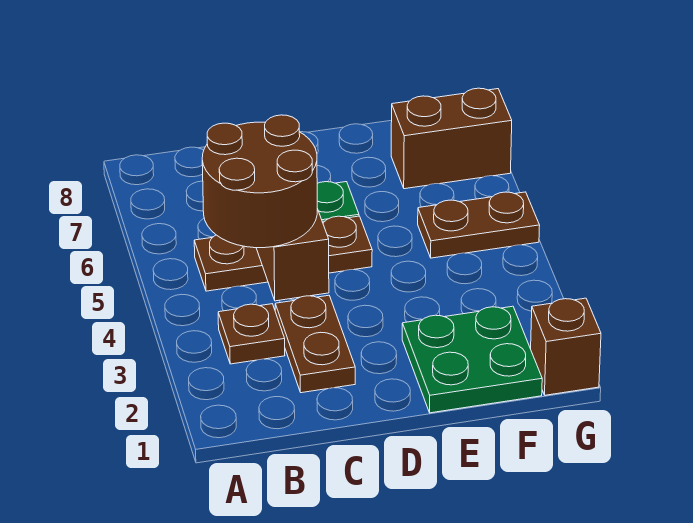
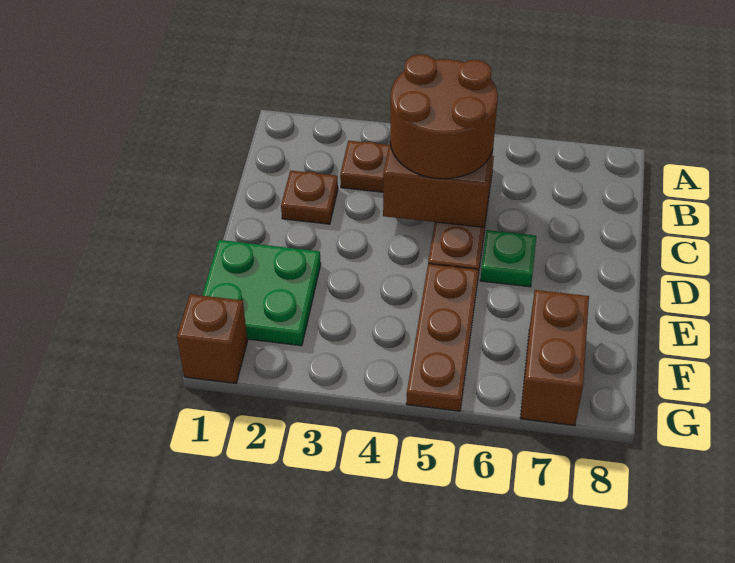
brown 1x2 plate [275,295,355,393] -> brown 1x1 plate [281,171,338,224]
brown 1x2 plate [418,192,540,258] -> brown 1x3 plate [406,264,479,411]

